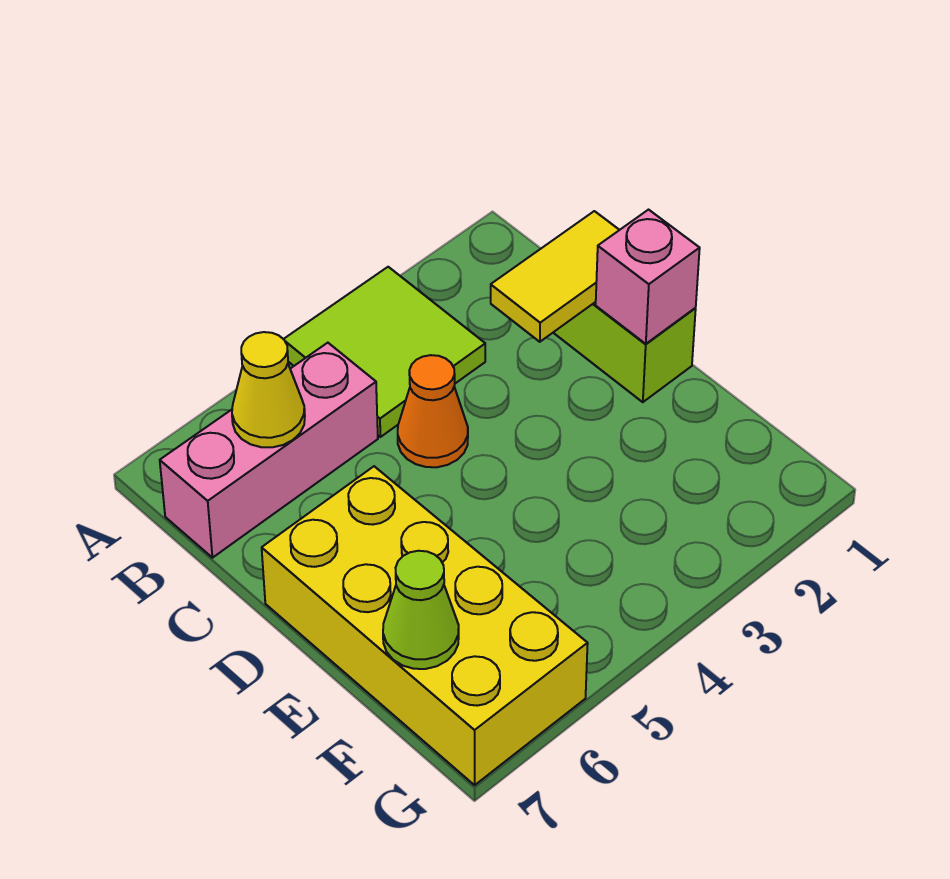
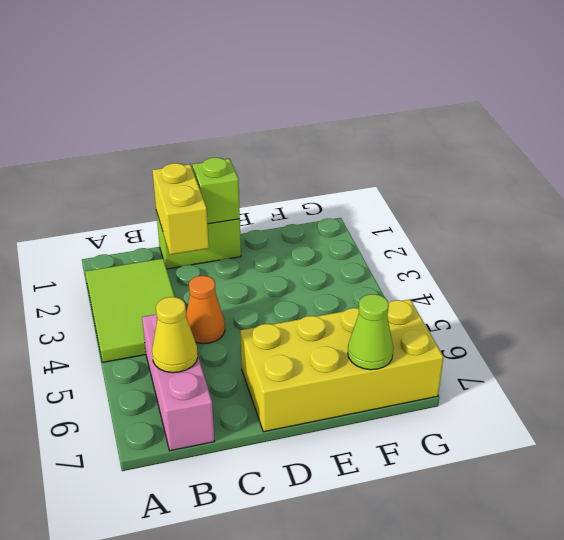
lime 2x2 tile [284,267,485,437] -> lime 2x3 tile [85,259,175,362]
yellow 1x2 tile [491,211,619,342] -> yellow 1x2 brick [152,163,209,255]
pink 1x1 brick [596,210,700,344] -> lime 1x1 brick [192,158,240,224]

